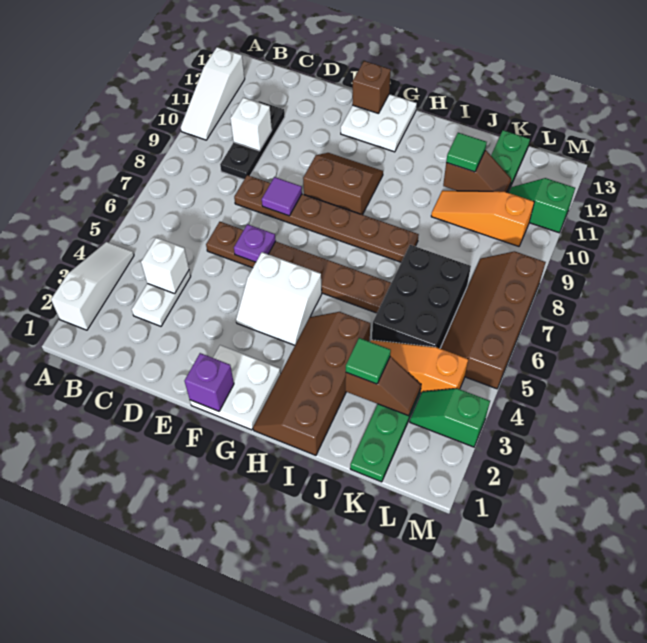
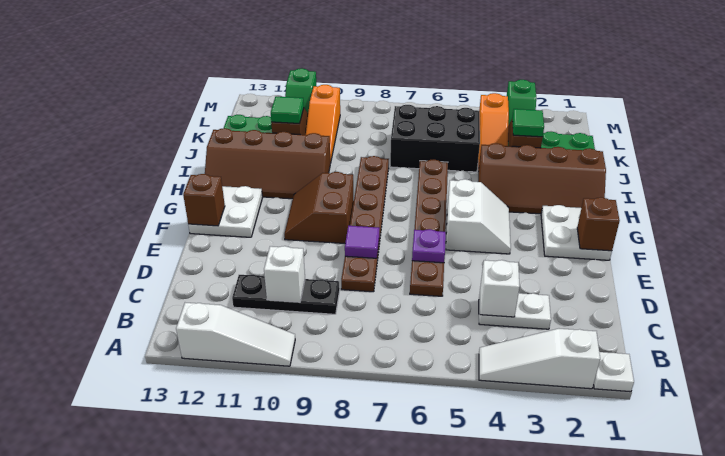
none -> white 1x1 plate [594,352,634,392]
purple 1x1 brick [184,353,234,411] -> brown 1x1 brick [577,197,620,251]
brown 2x4 slope [441,251,546,389] -> brown 2x4 slope moved to [205,128,330,199]

